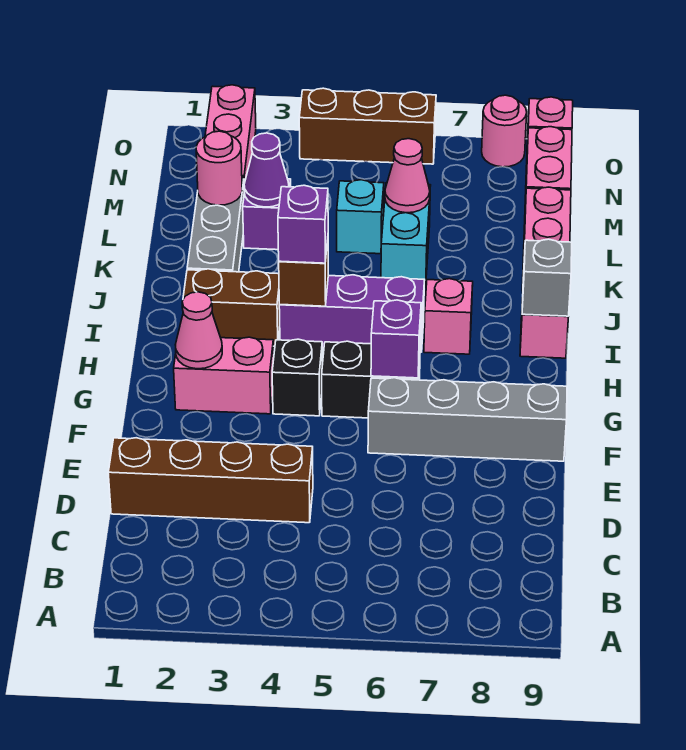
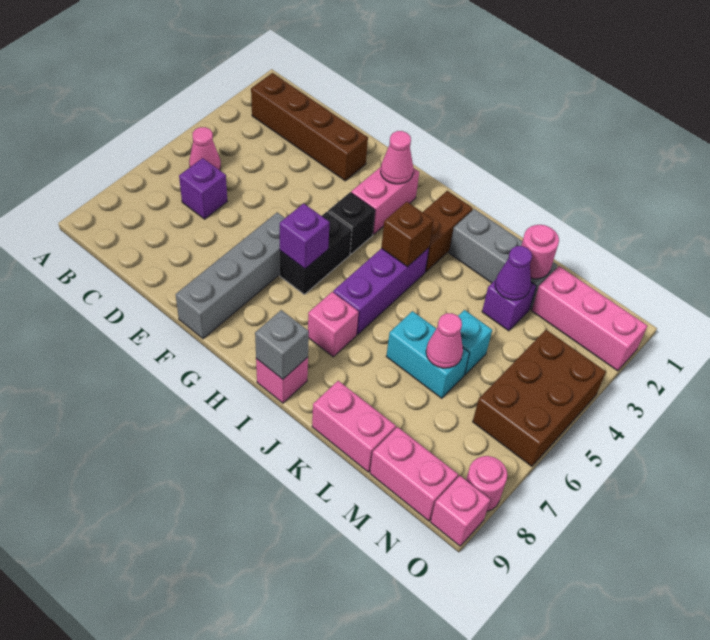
none -> pink 1x1 cone [189,127,221,170]
brown 1x4 brick [108,438,313,523] -> brown 1x4 brick turned to [251,73,368,181]
purple 1x1 brick [278,185,328,263] -> purple 1x1 brick moved to [179,158,227,219]
brown 1x3 brick [299,88,436,164] -> brown 2x3 brick [473,330,606,466]

